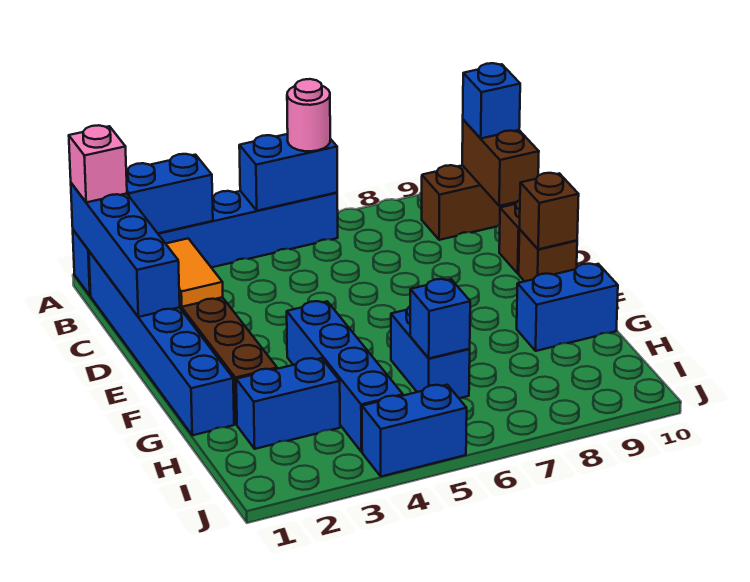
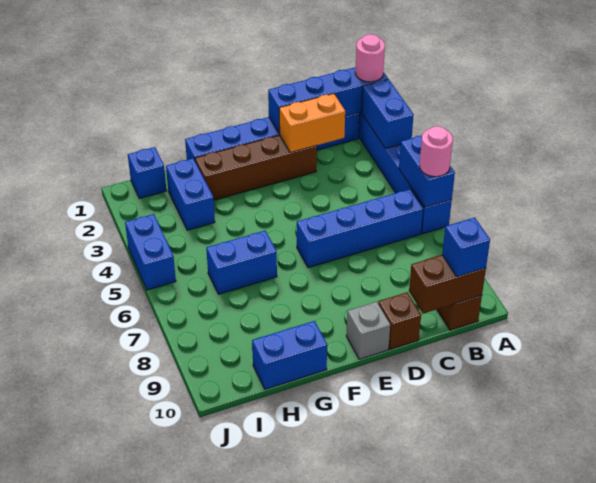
pink 1x1 brick [69,125,127,202] -> pink 1x1 round brick [355,34,385,82]
orange 1x2 tile [166,239,223,307] -> orange 1x2 brick [279,93,345,153]
brown 1x1 brick [519,229,577,281] -> grey 1x1 brick [346,302,390,359]
brown 1x1 brick [520,173,579,249] -> none
blue 1x4 brick [287,301,403,452] -> blue 1x4 brick moved to [297,189,423,268]
blue 1x2 brick [517,264,618,351] -> blue 1x2 brick turned to [252,321,327,389]
blue 1x1 brick [410,279,470,358] -> blue 1x1 brick moved to [128,147,166,198]

